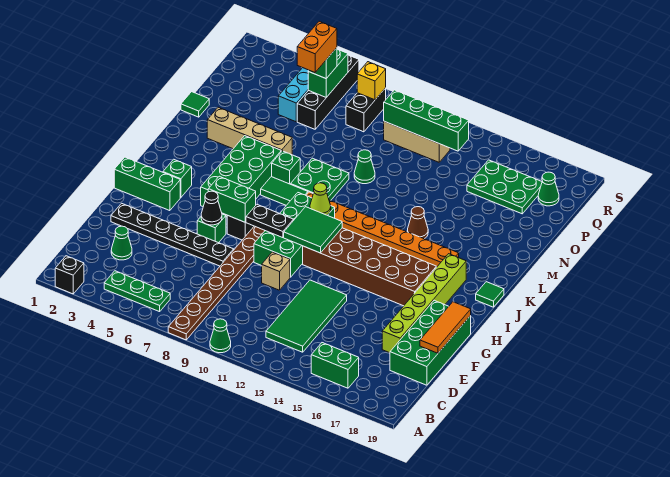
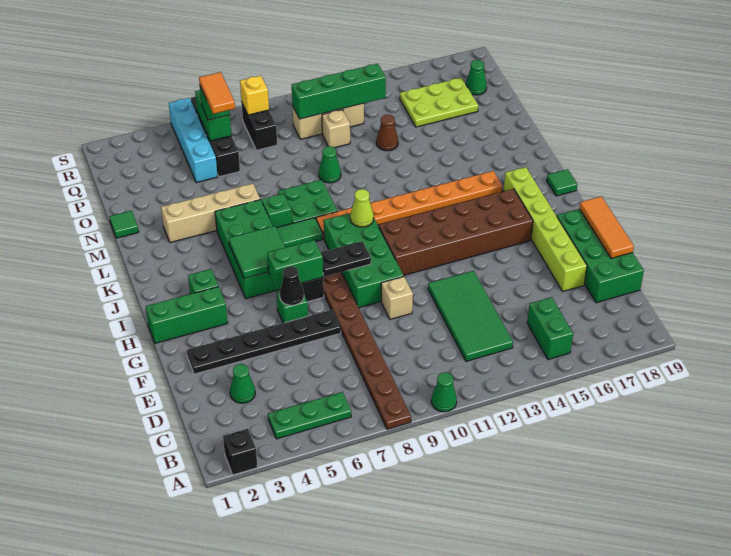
green 1x2 brick [311,343,359,388] -> green 1x2 brick turned to [527,297,573,359]
green 2x2 tile [284,207,342,253] -> green 2x2 tile moved to [229,226,285,279]
brown 1x1 cone [407,207,428,239] -> brown 1x1 cone moved to [376,115,398,151]
orange 1x2 brick [297,21,337,72] -> orange 1x2 tile [199,72,235,114]
none -> tan 1x1 brick [322,110,350,148]
green 2x3 plate [467,160,542,214] -> lime 2x3 plate [400,78,478,127]

